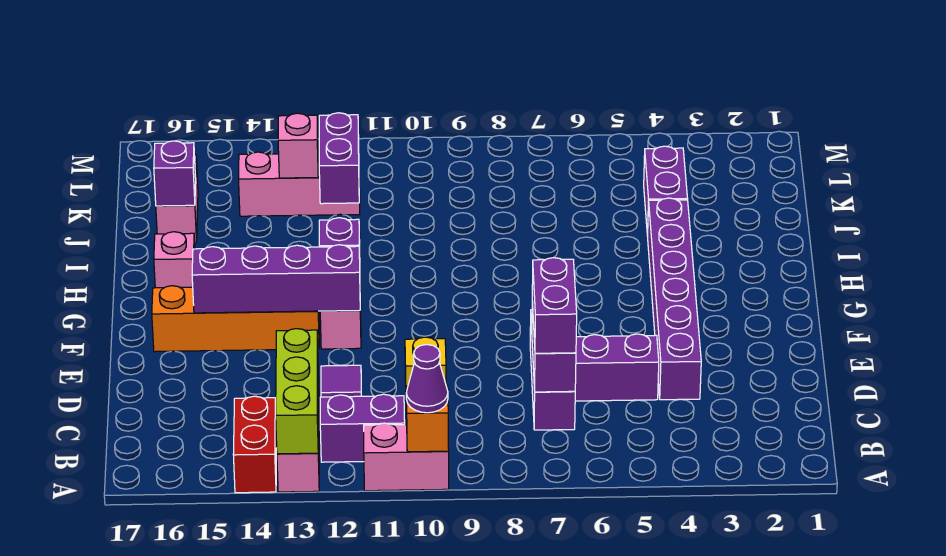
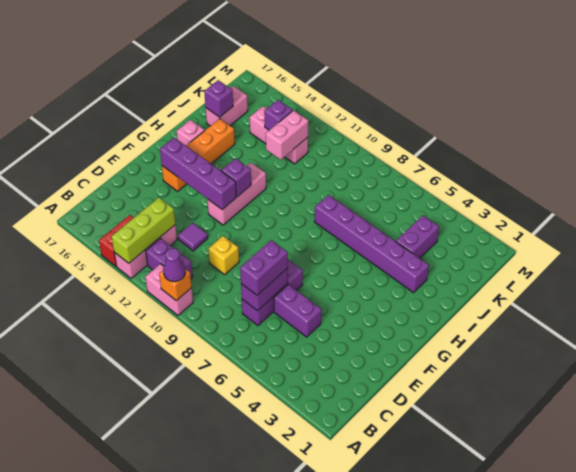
purple 1x6 brick [647,198,701,400] -> purple 1x6 brick turned to [315,195,429,293]
orange 1x4 brick [152,286,319,352] -> orange 1x4 brick turned to [162,119,235,191]
purple 1x2 brick [319,113,359,204] -> pink 1x2 brick [266,110,308,160]
pink 1x1 brick [278,113,318,178] -> purple 1x1 brick [264,100,293,130]

